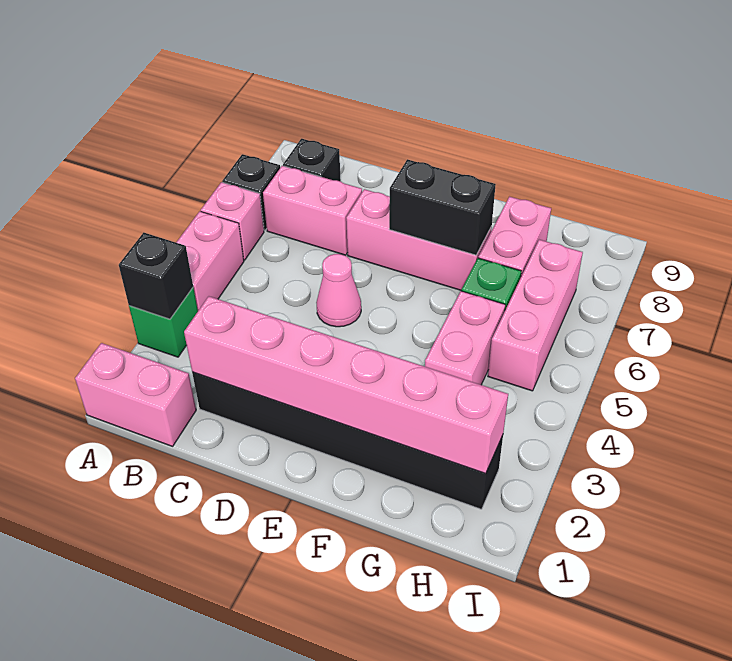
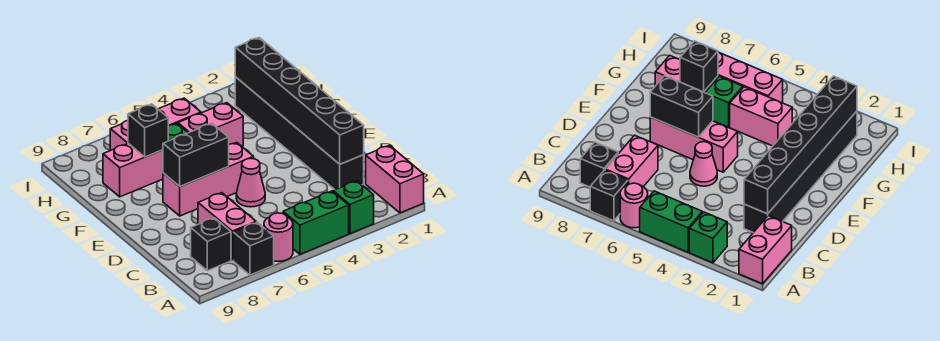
black 1x1 brick [119,233,193,319] -> black 1x1 brick moved to [128,104,168,157]
pink 1x2 brick [176,211,244,311] -> green 1x2 brick [283,191,349,254]
pink 1x1 brick [201,182,264,260] -> pink 1x1 round brick [264,213,293,262]
pink 1x6 brick [184,296,508,474] -> black 1x6 brick [235,38,364,164]
pink 1x3 brick [346,189,492,290] -> pink 1x3 brick turned to [163,142,254,216]
black 1x2 brick [389,159,496,255] -> black 1x2 brick turned to [163,123,229,186]

